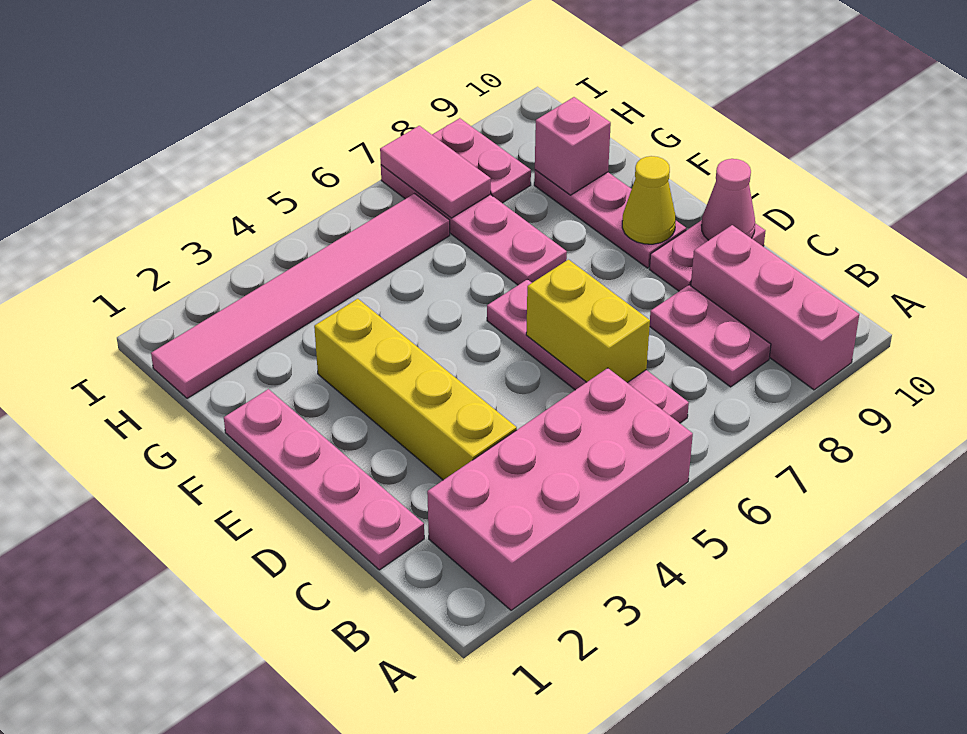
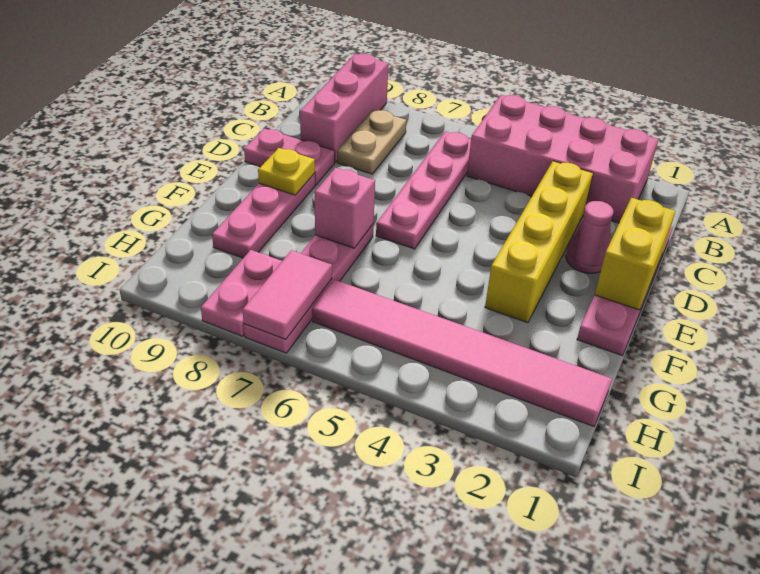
pink 1x2 plate [650,285,771,387] -> tan 1x2 plate [337,110,407,174]
yellow 1x2 brick [526,260,650,383] -> yellow 1x2 brick moved to [595,198,675,310]
pink 1x1 cone [701,159,755,240] -> pink 1x1 cone moved to [566,201,613,273]
yellow 1x1 cone [622,156,676,244] -> yellow 1x1 plate [258,148,315,195]
pink 1x1 brick [535,97,611,195] -> pink 1x1 brick moved to [315,168,375,248]

